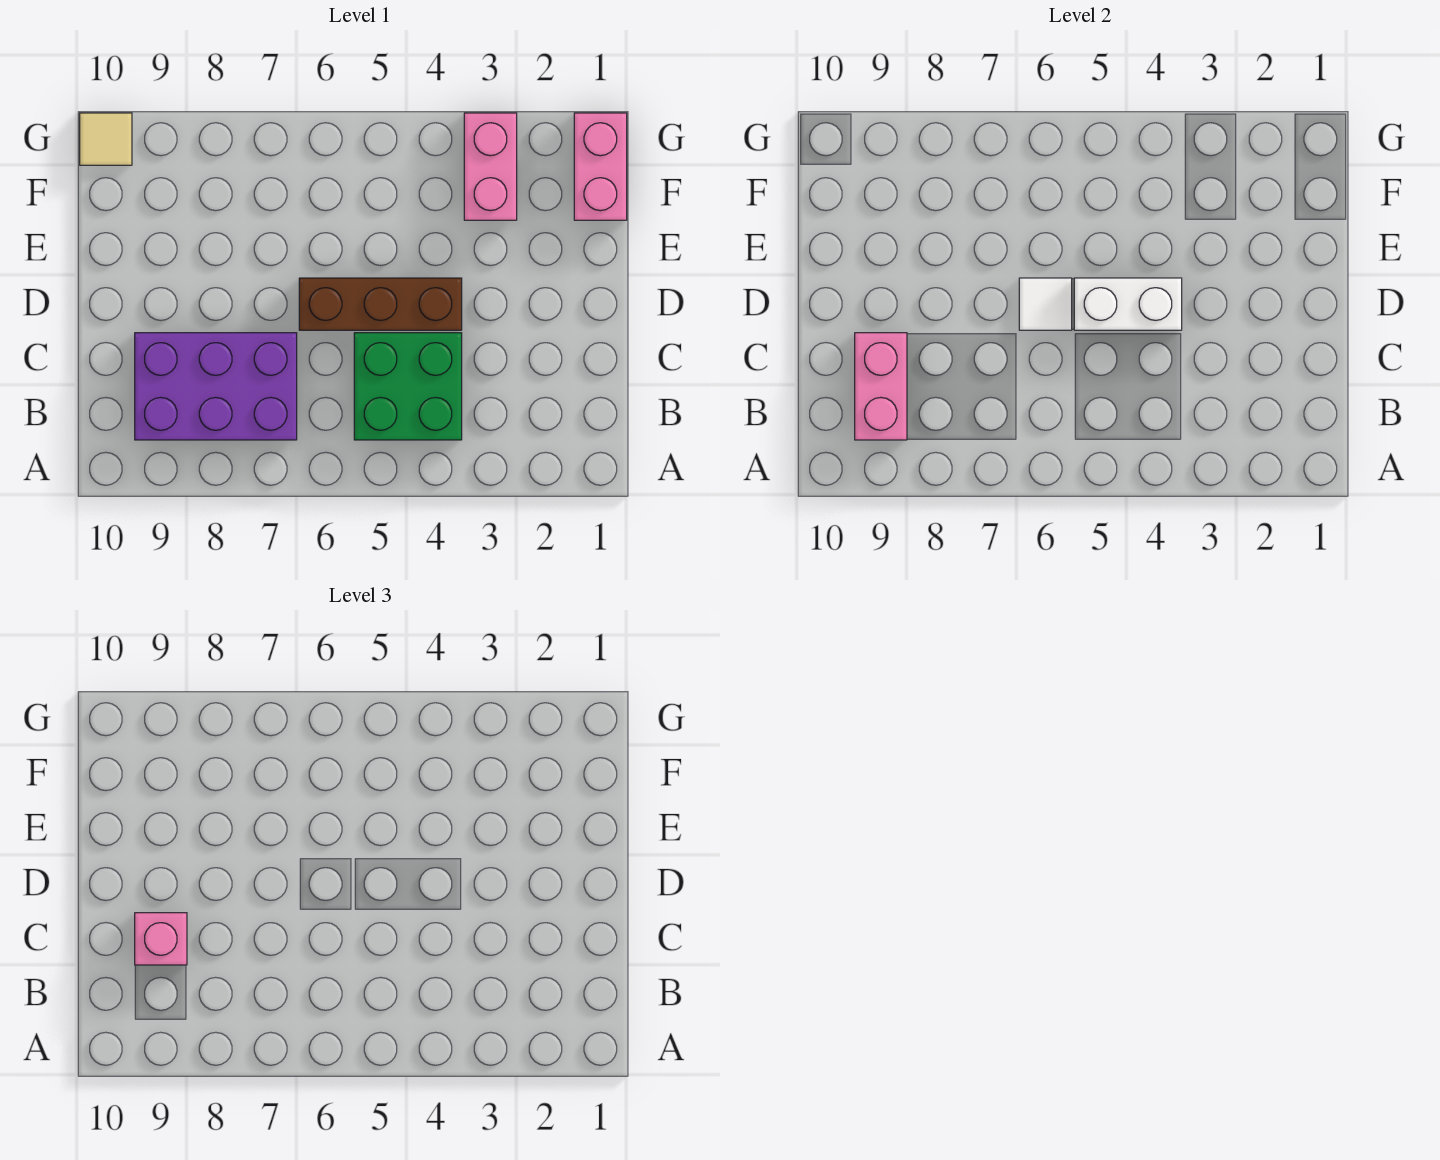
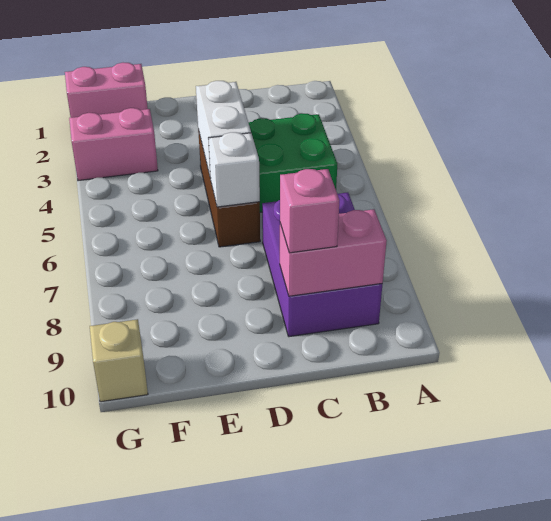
white 1x1 tile [1019,278,1072,330] -> white 1x1 brick [208,132,260,207]
tan 1x1 tile [80,113,132,165] -> tan 1x1 brick [90,319,148,402]

